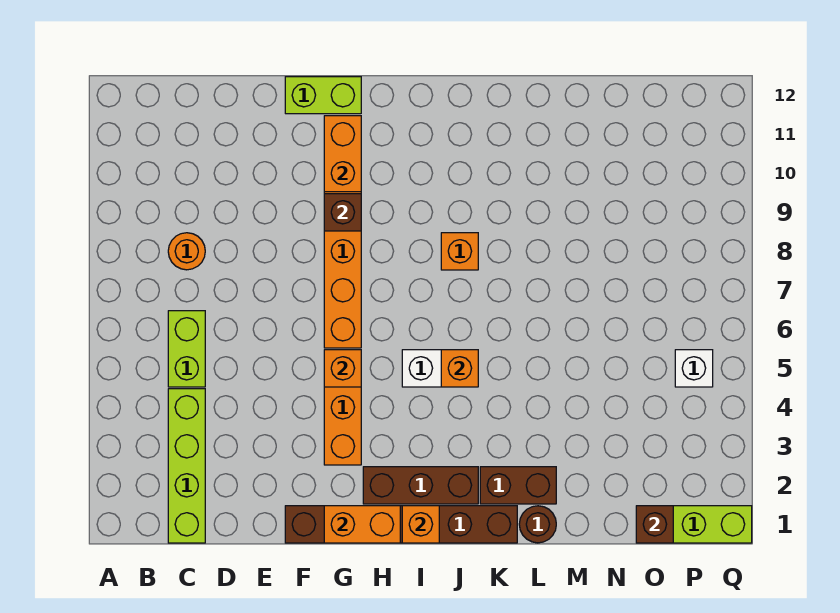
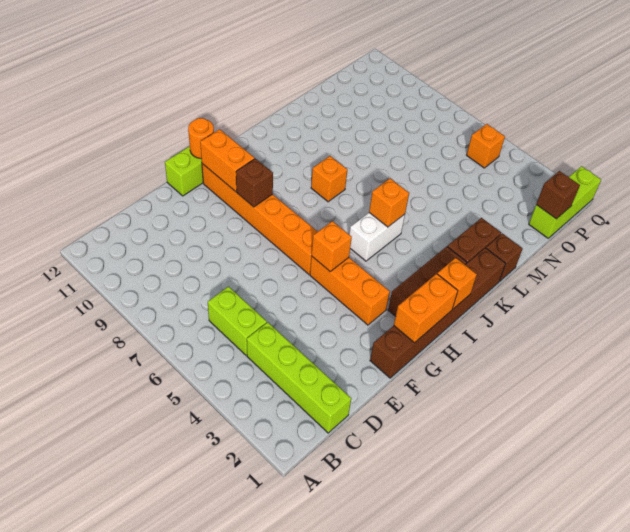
orange 1x1 round brick [168,233,205,270] -> orange 1x1 round brick moved to [188,118,214,158]
brown 1x1 round brick [519,506,556,543] -> brown 1x1 brick [486,233,523,281]
white 1x1 brick [675,350,713,387] -> orange 1x1 brick [467,124,505,168]

